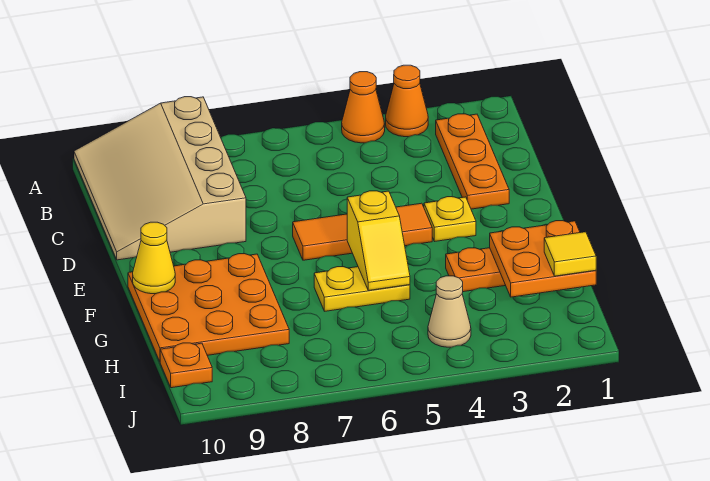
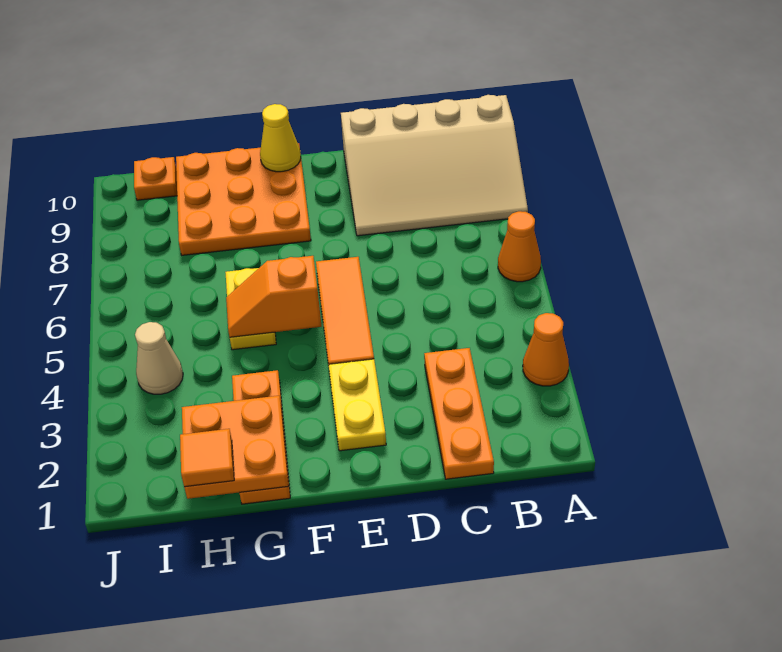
orange 1x1 cone [342,72,385,143] -> orange 1x1 cone moved to [498,211,541,282]
tan 3x4 slope [74,97,246,260] -> tan 3x4 slope turned to [341,95,528,236]
orange 1x3 plate [436,114,509,209] -> orange 1x3 plate turned to [424,348,494,479]
yellow 1x1 plate [424,197,476,241] -> yellow 1x2 plate [329,359,386,451]
yellow 1x2 slope [347,191,410,291] -> orange 1x2 slope [226,256,321,337]
yellow 1x1 tile [544,232,596,276] -> orange 1x1 tile [180,429,234,487]

